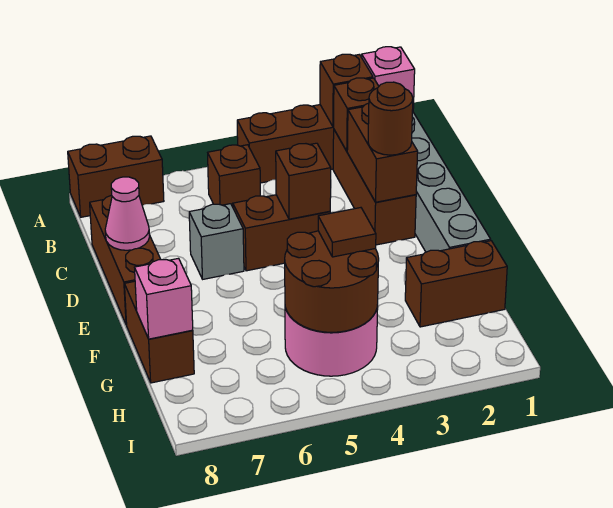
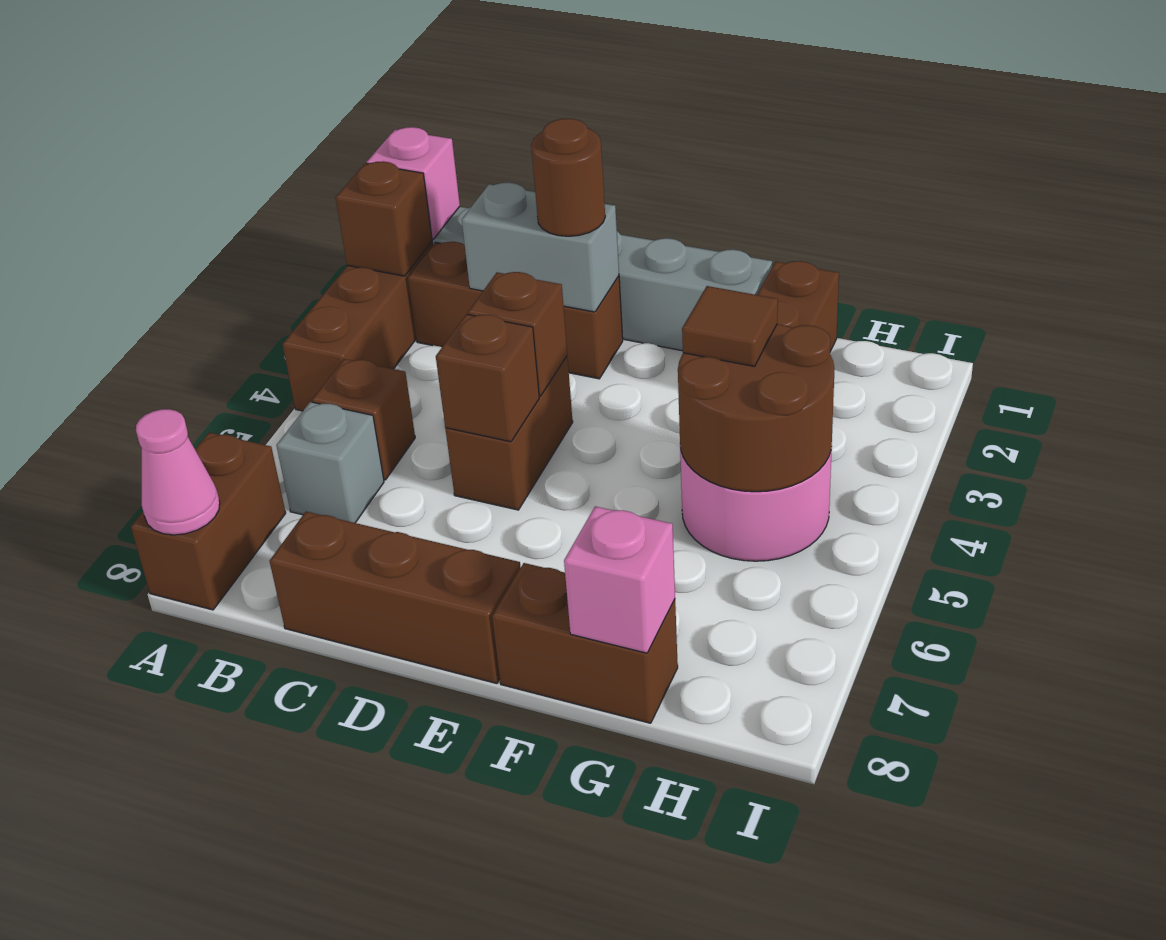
brown 1x1 brick [334,78,379,151] -> brown 1x1 brick moved to [436,314,539,442]
brown 1x2 brick [347,103,418,202] -> grey 1x2 brick [462,183,619,312]
grey 1x1 brick [189,204,244,279] -> grey 1x1 brick moved to [276,402,384,523]
pink 1x1 cone [105,177,150,250] -> pink 1x1 cone moved to [136,409,220,535]

